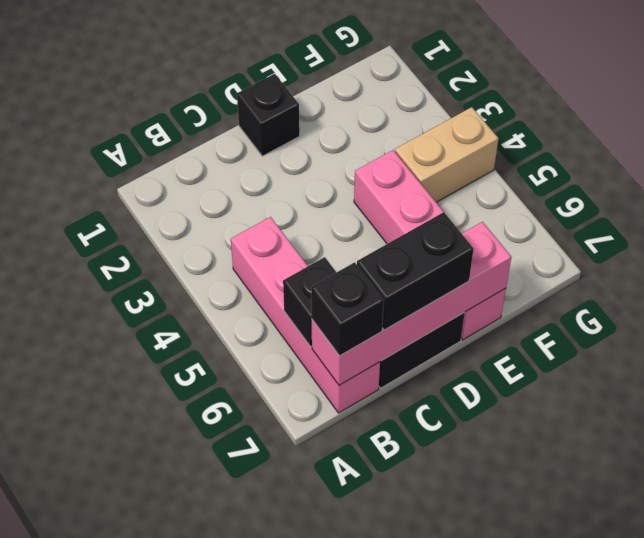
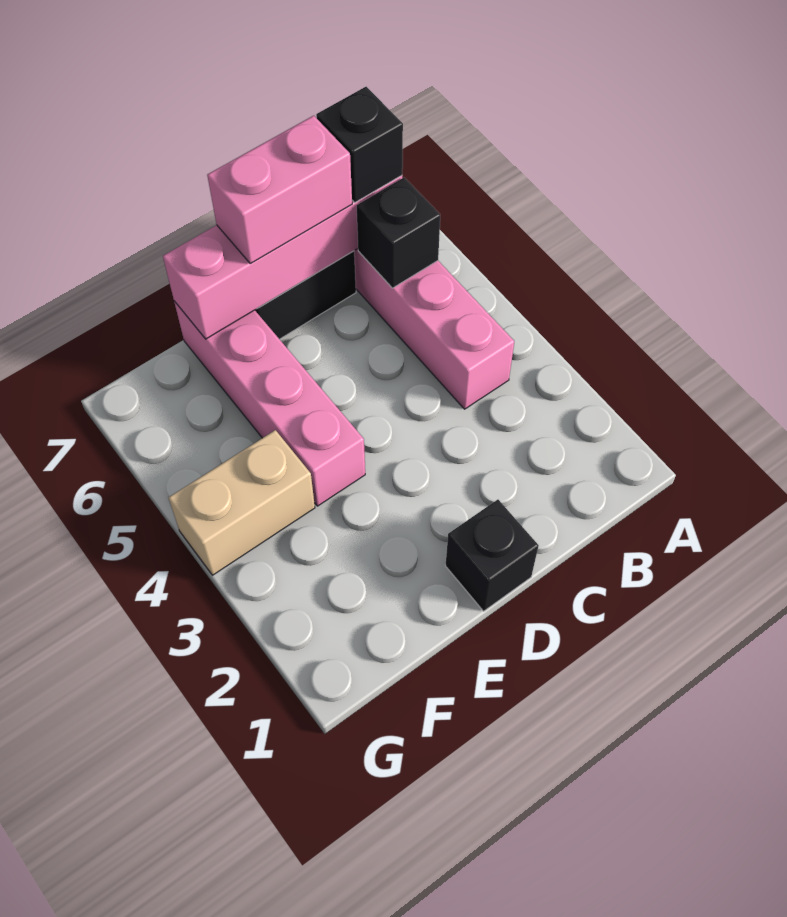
black 1x2 brick [357,212,473,330] -> pink 1x2 brick [207,116,352,263]

